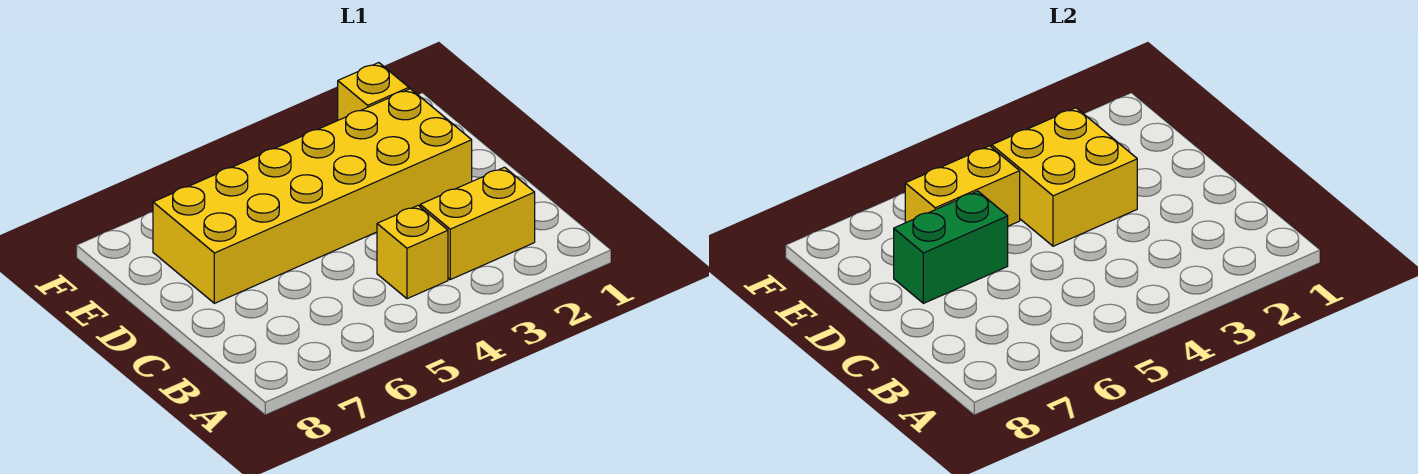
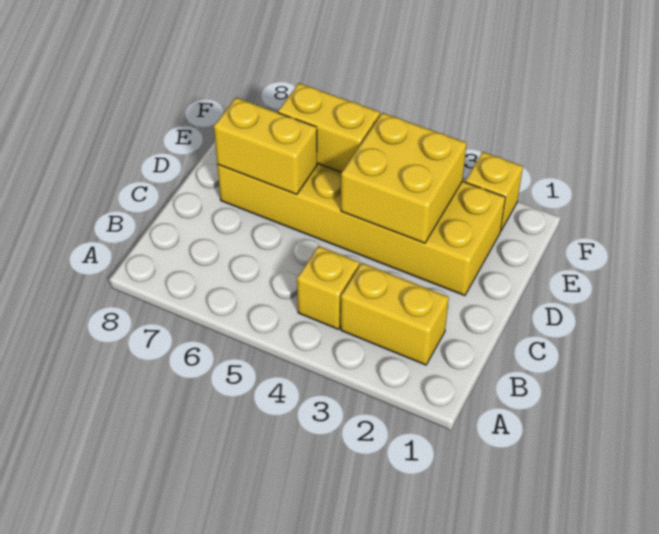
green 1x2 brick [894,191,1008,303] -> yellow 1x2 brick [214,98,317,195]

